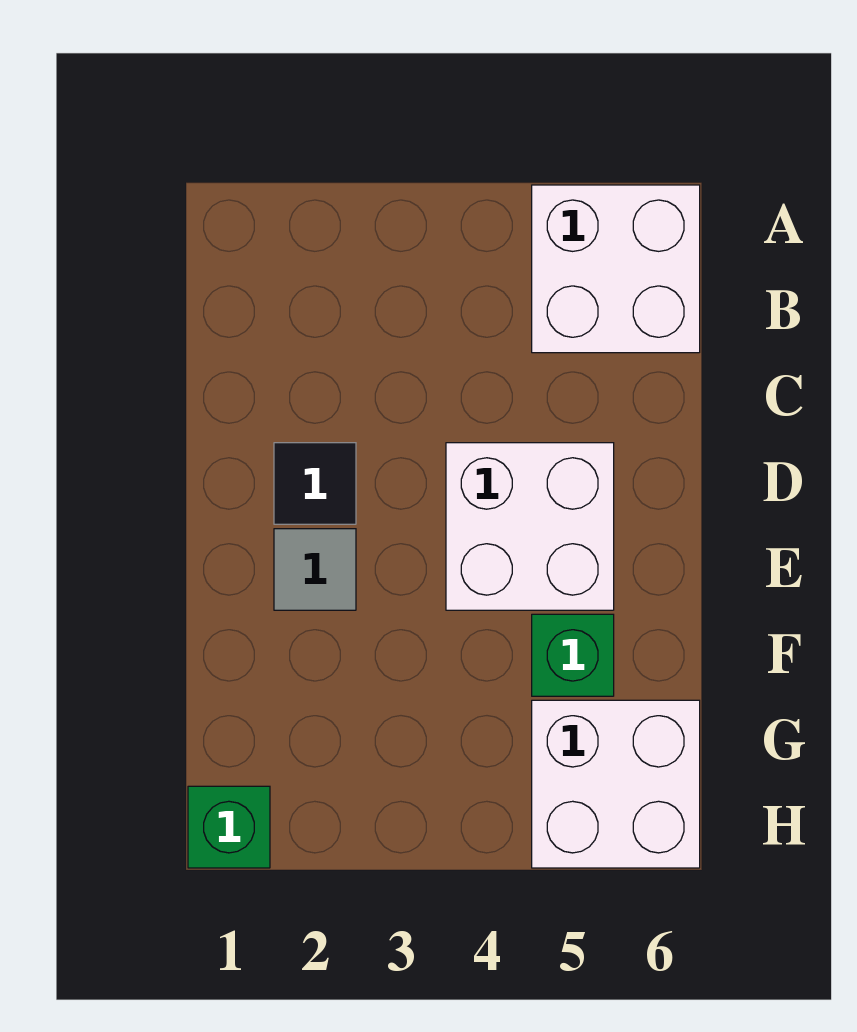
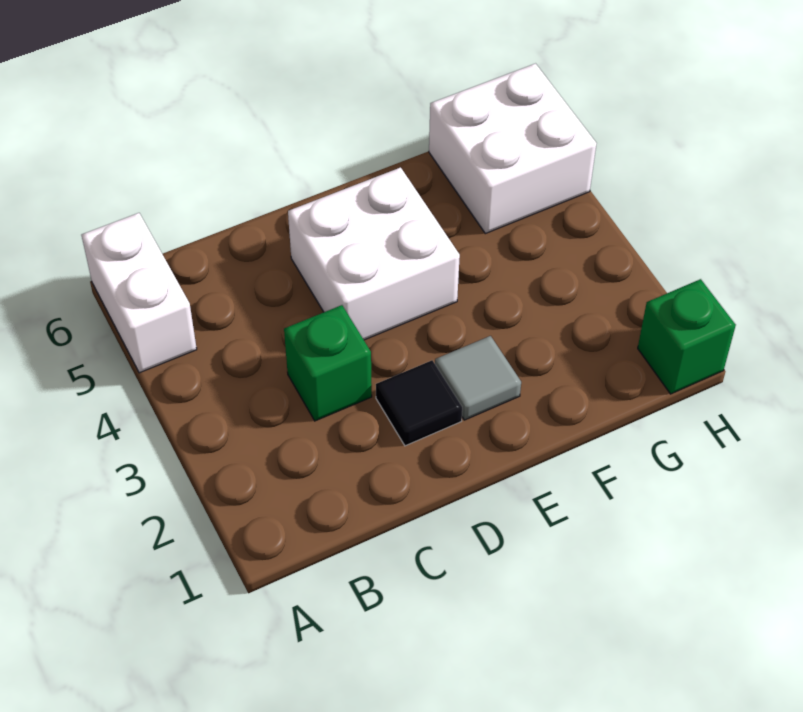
white 2x2 brick [532,185,700,353] -> white 1x2 brick [82,213,197,373]
green 1x1 brick [532,614,614,696] -> green 1x1 brick moved to [284,305,372,421]

